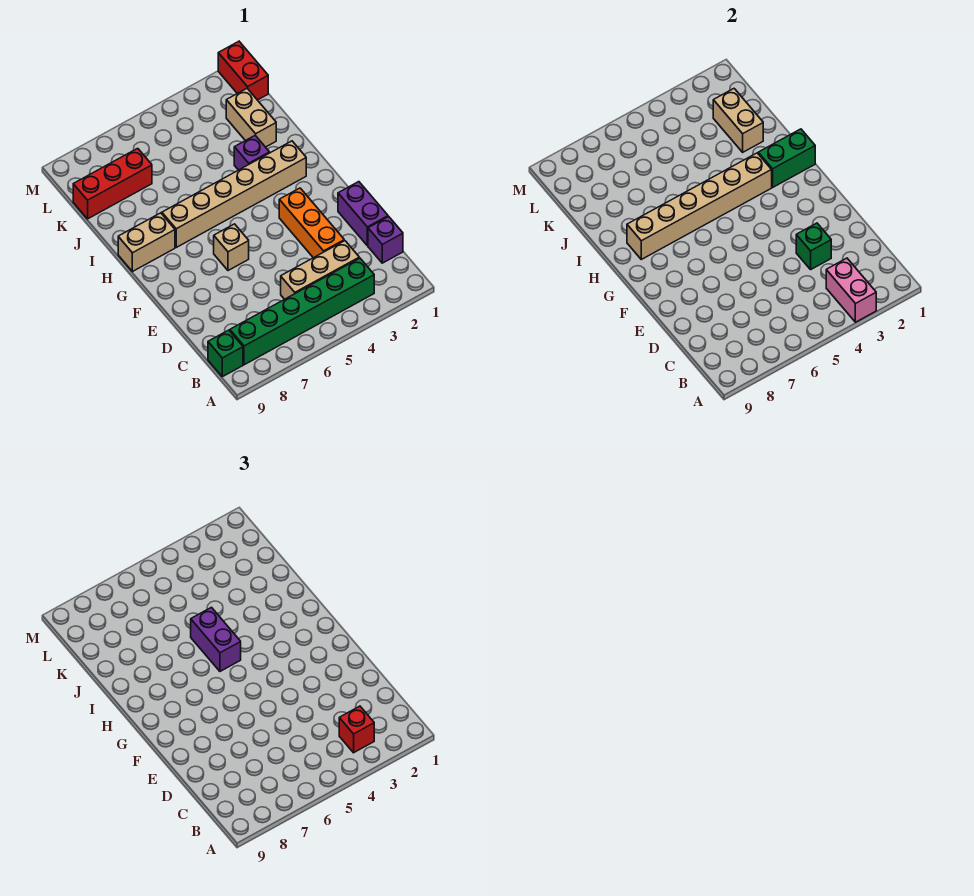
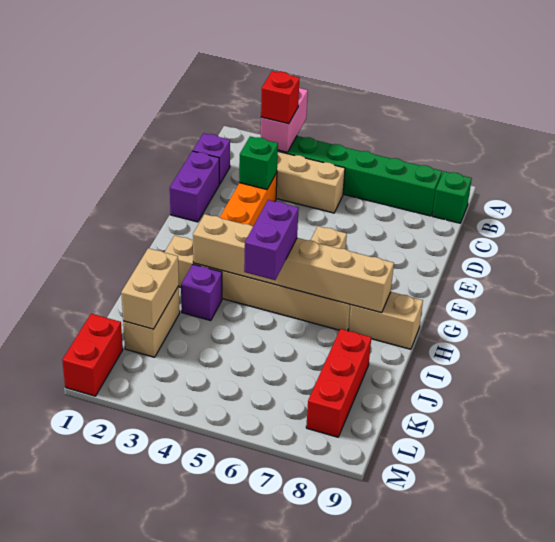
green 1x2 brick [758,129,815,187] -> none
red 1x3 brick [73,148,152,219] -> red 1x3 brick turned to [306,329,371,437]

